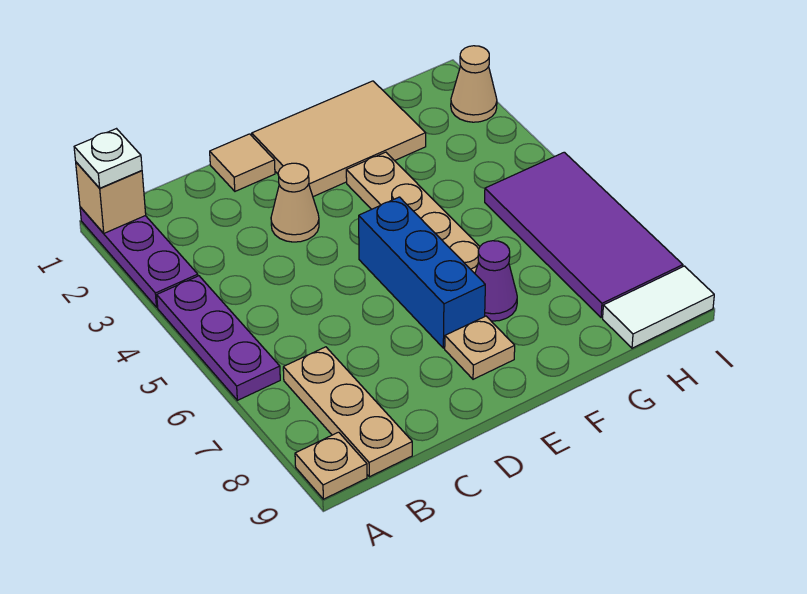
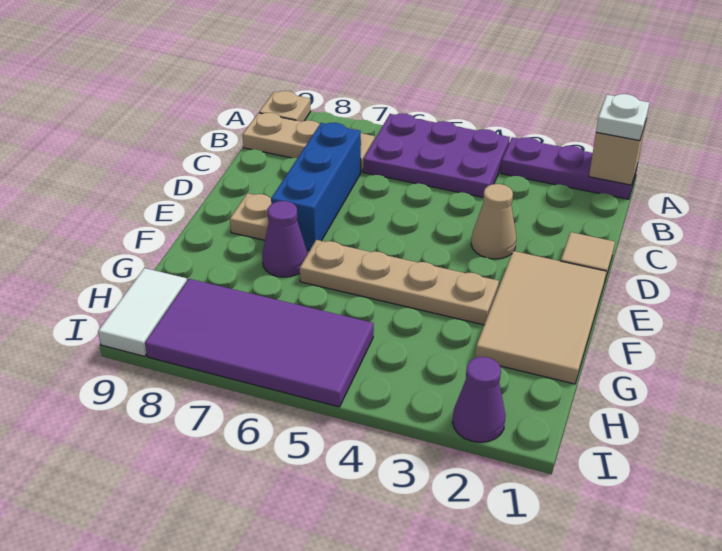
purple 1x3 plate [157,276,280,400] -> purple 2x3 plate [363,113,510,197]
blue 1x3 brick [359,197,485,348] -> blue 1x3 brick turned to [271,123,361,251]
tan 1x1 cone [451,46,497,122] -> purple 1x1 cone [453,357,506,442]

